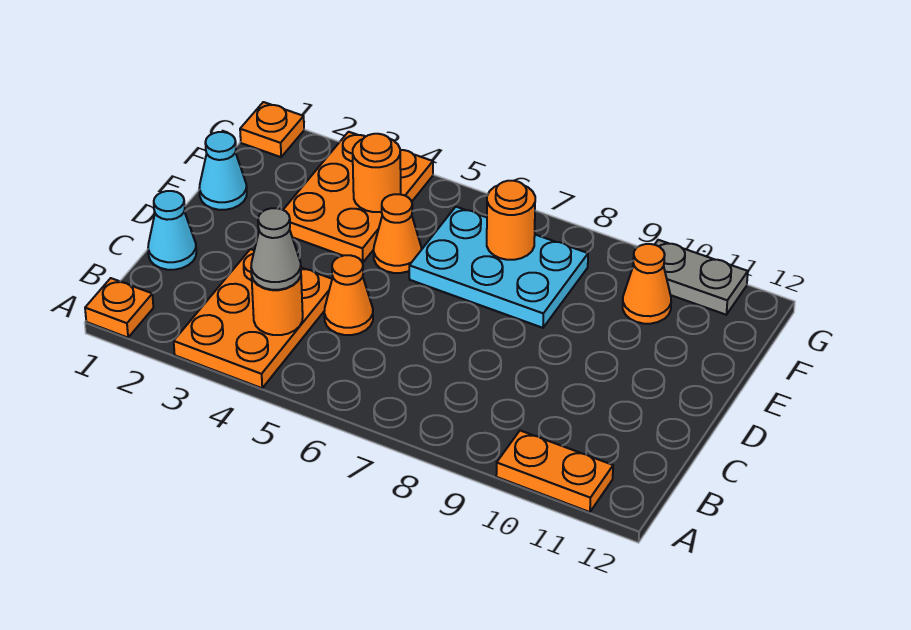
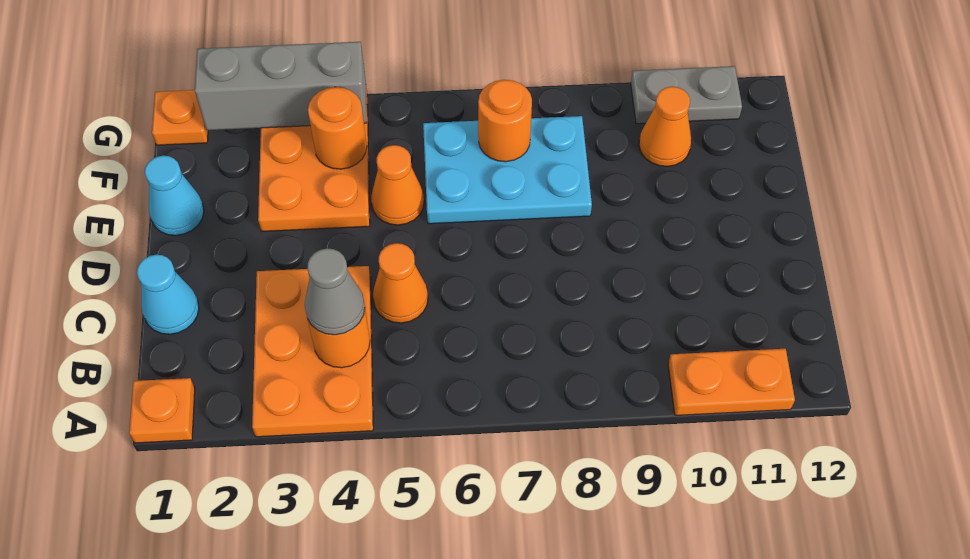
none -> grey 1x3 brick [195,42,366,130]

